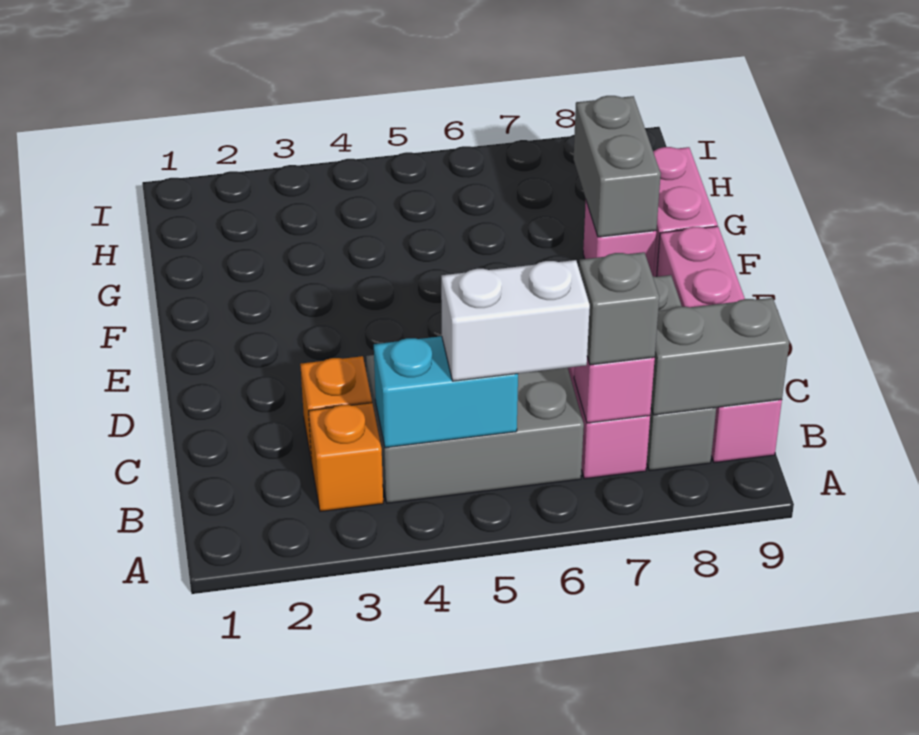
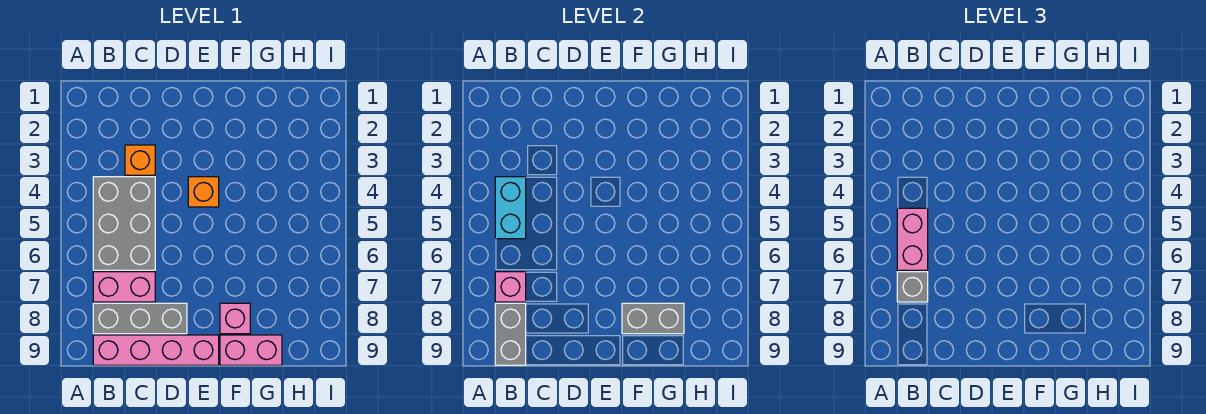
orange 1x1 brick [309,403,383,512] -> orange 1x1 brick moved to [188,177,219,207]
white 1x2 brick [441,260,590,381] -> pink 1x2 brick [897,208,928,270]

